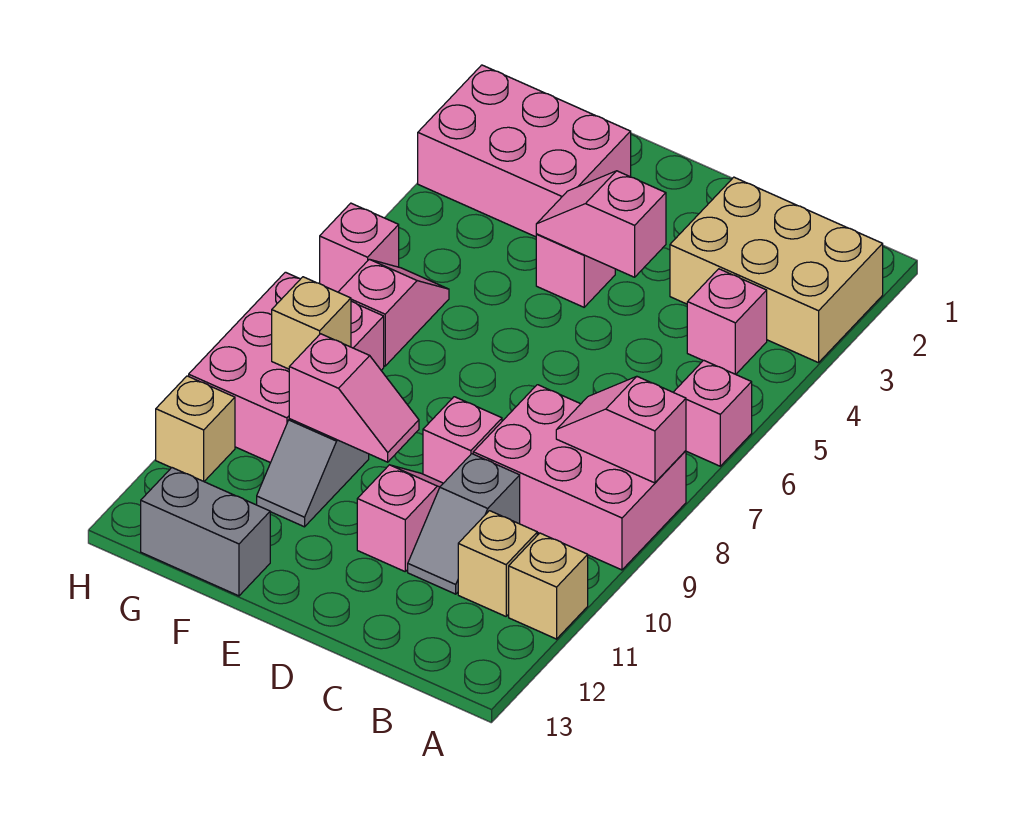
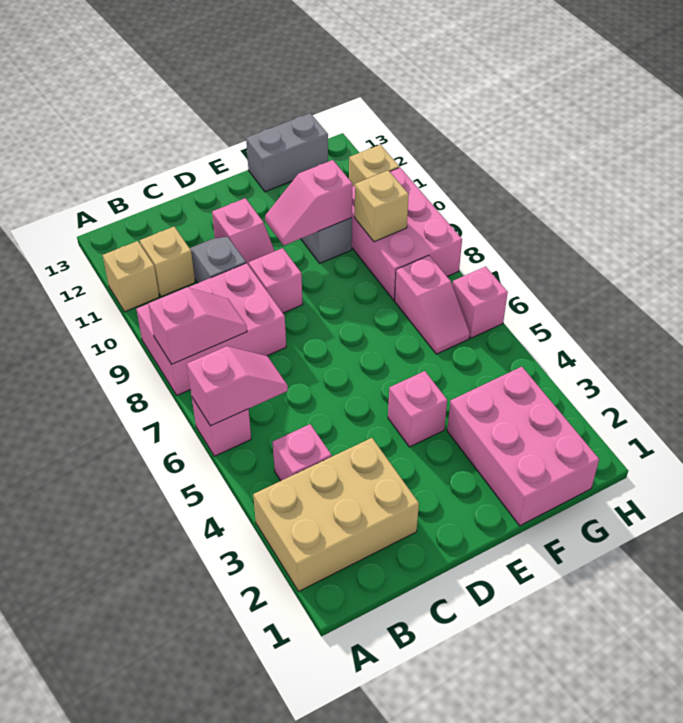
pink 1x2 slope [536,171,666,277] -> pink 1x2 slope moved to [187,346,288,426]
pink 2x3 brick [418,65,631,237] -> pink 2x3 brick turned to [447,367,599,526]

